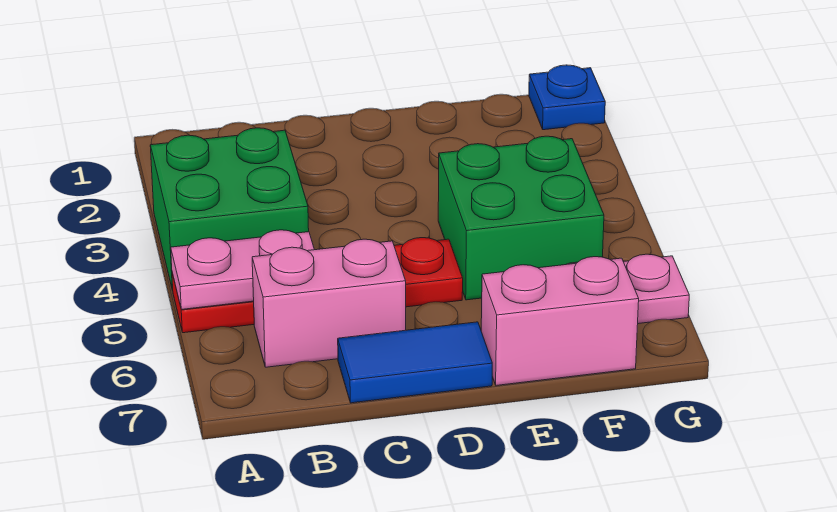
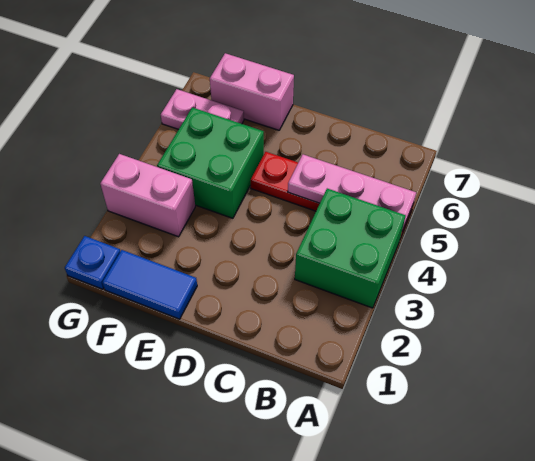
pink 1x2 plate [171,230,314,309] -> pink 1x3 plate [288,154,416,230]
pink 1x2 brick [252,239,406,367] -> pink 1x2 brick moved to [100,154,195,237]
blue 1x2 tile [338,322,492,403] -> blue 1x2 tile moved to [102,250,197,319]

